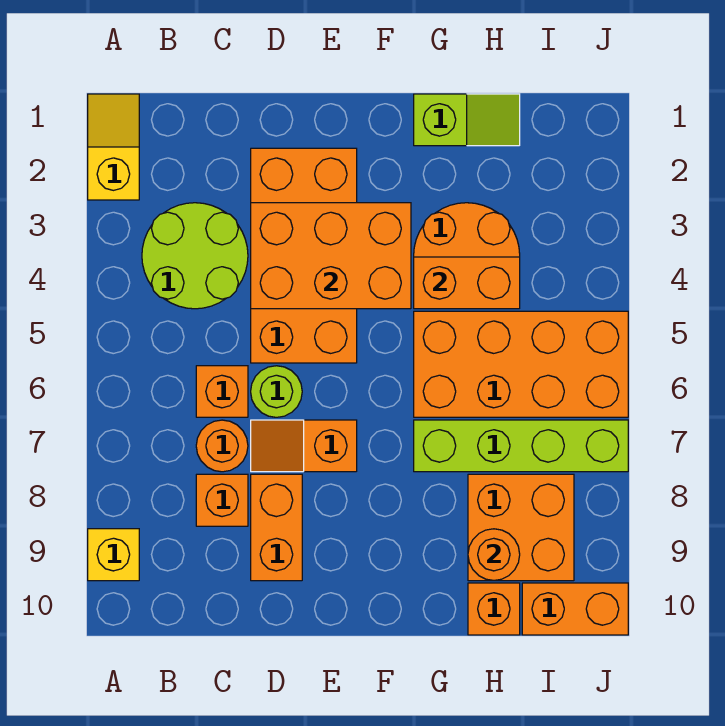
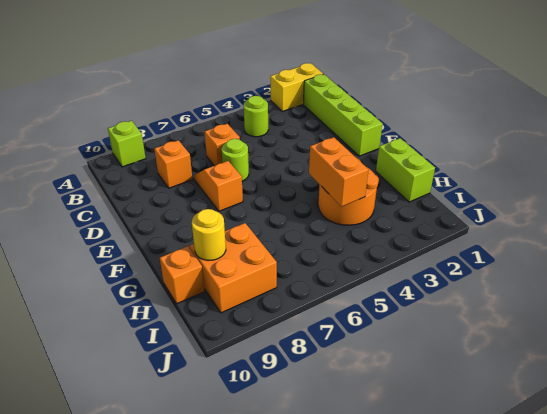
yellow 1x2 slope [88,94,139,200] -> yellow 1x2 brick [270,63,323,111]
yellow 1x1 brick [88,529,139,581] -> lime 1x1 brick [108,121,146,167]
lime 2x2 round brick [142,203,248,309] -> lime 1x1 round brick [244,96,268,137]
orange 1x1 round brick [196,420,248,472] -> none
orange 2x4 brick [251,148,357,363] -> none
orange 2x3 brick [251,203,411,309] -> none
orange 1x2 brick [251,474,302,581] -> none
lime 1x2 slope [414,94,520,146] -> lime 1x2 brick [376,138,435,202]
orange 2x4 brick [414,311,628,417] -> none
lime 1x4 brick [414,420,628,472] -> lime 1x4 brick moved to [303,74,382,156]
orange 1x1 round brick [468,529,520,581] -> yellow 1x1 round brick [192,209,226,261]
orange 1x2 brick [522,583,628,635] -> none

